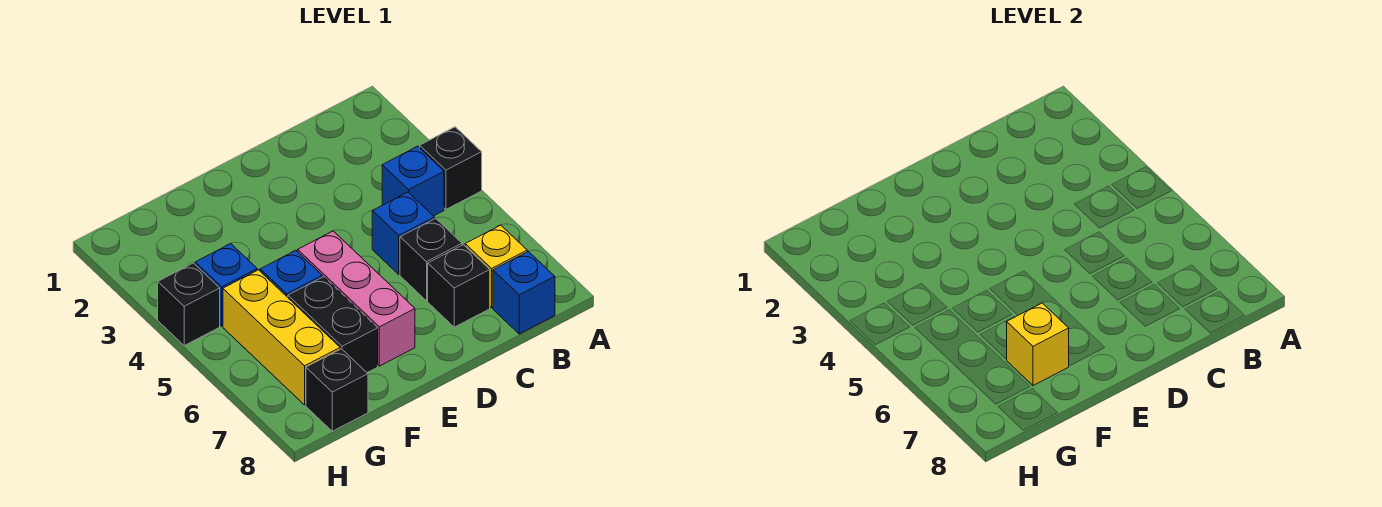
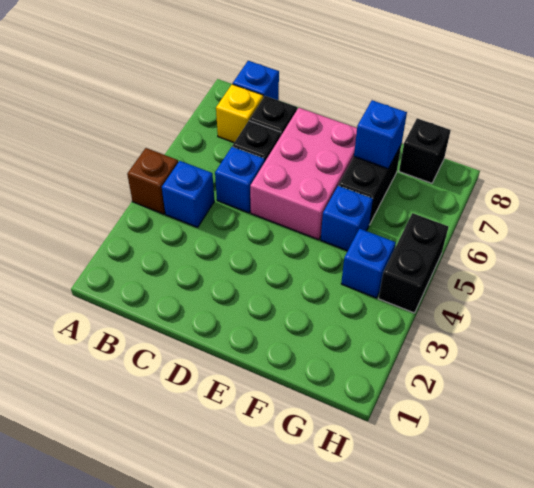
black 1x1 brick [420,127,482,209] -> brown 1x1 brick [127,148,178,214]
pink 1x3 brick [298,231,415,366] -> pink 2x3 brick [250,108,357,240]
yellow 1x1 brick [1006,303,1069,386] -> blue 1x1 brick [354,100,407,169]
yellow 1x3 brick [223,270,340,405] -> none
black 1x1 brick [158,263,220,345] -> black 1x2 brick [379,213,448,313]

